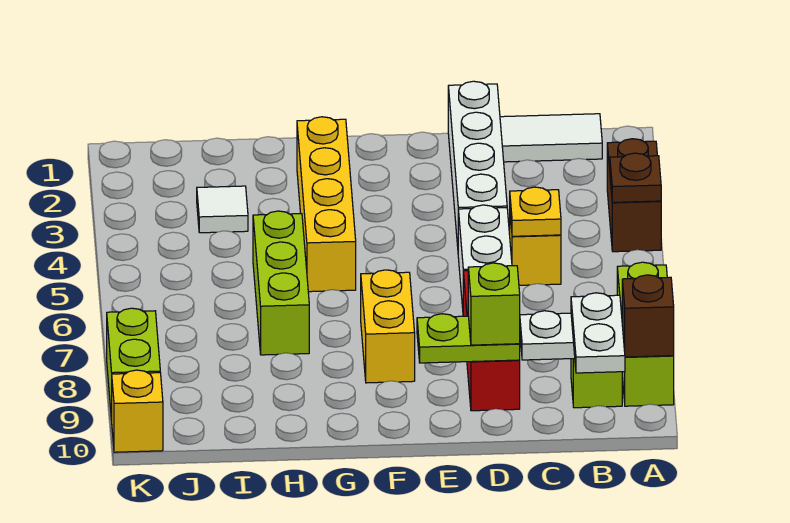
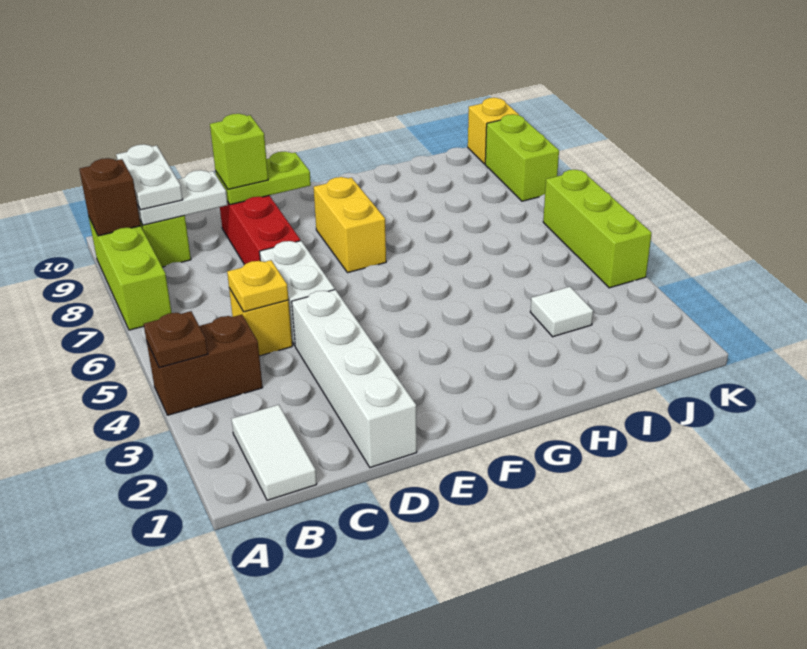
brown 1x2 brick [607,139,661,252] -> brown 1x2 brick turned to [147,315,263,415]
white 1x2 tile [500,114,602,162] -> white 1x2 tile turned to [232,405,317,500]
yellow 1x4 brick [297,117,356,292] -> none
lime 1x3 brick [253,211,309,355] -> lime 1x3 brick moved to [543,170,652,288]

